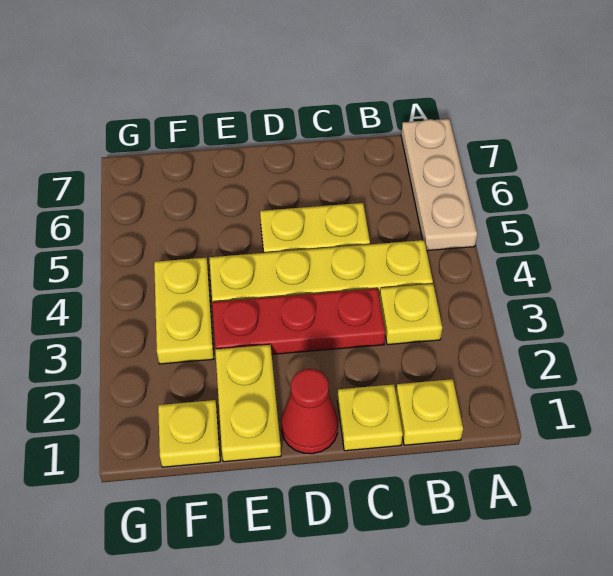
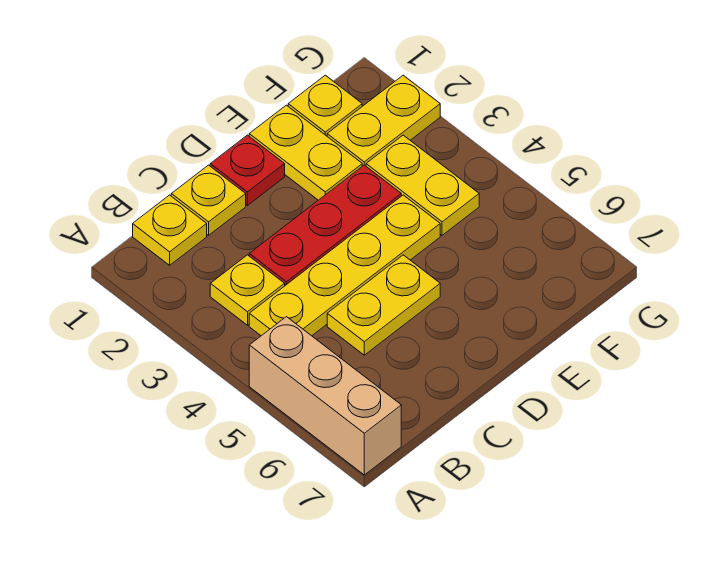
tan 1x3 plate [401,119,477,251] -> tan 1x3 brick [249,317,401,475]
red 1x1 cone [281,369,338,454] -> red 1x1 plate [210,135,285,205]
none -> yellow 1x2 plate [327,75,440,166]

